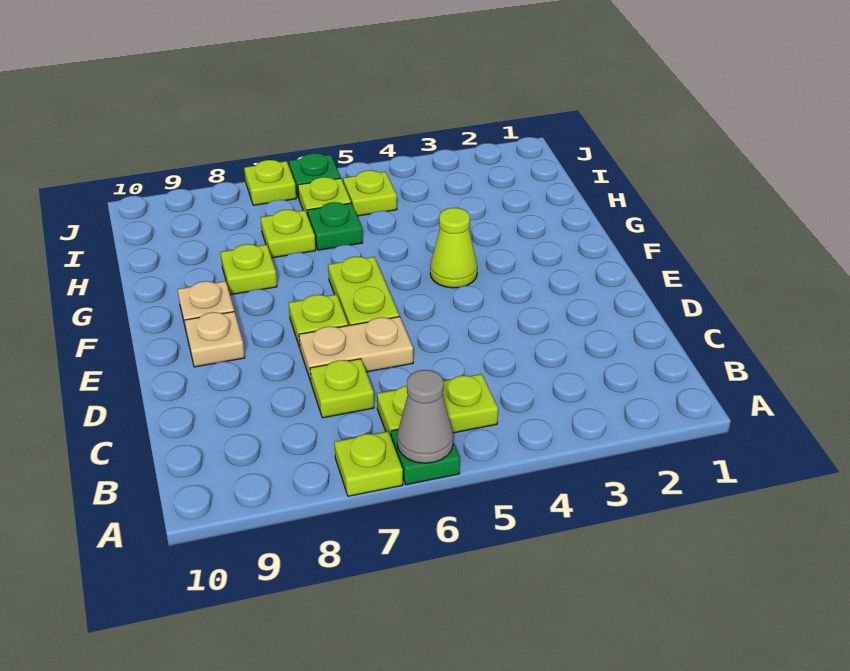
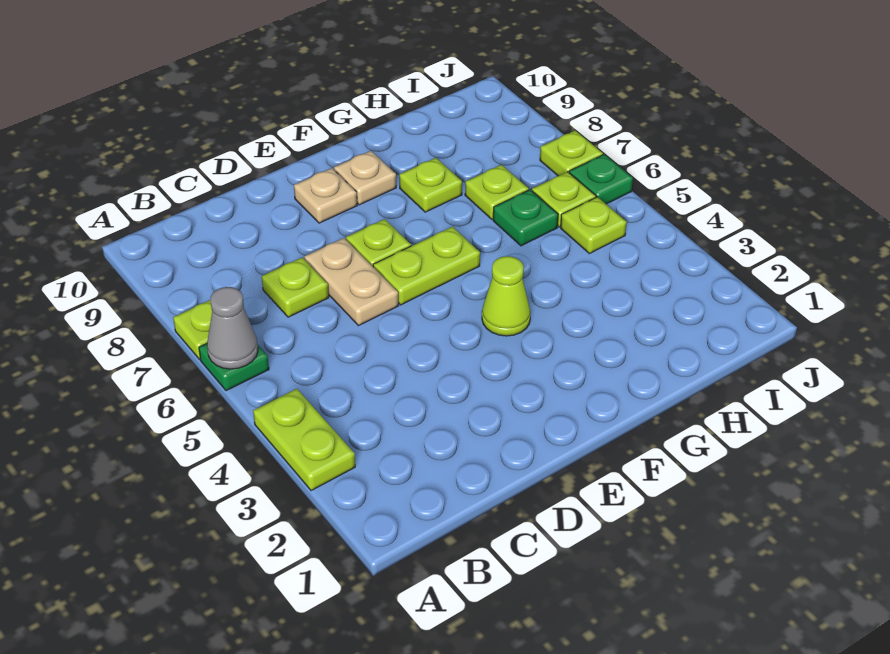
lime 1x2 plate [377,374,498,437] -> lime 1x2 plate moved to [253,389,355,491]

